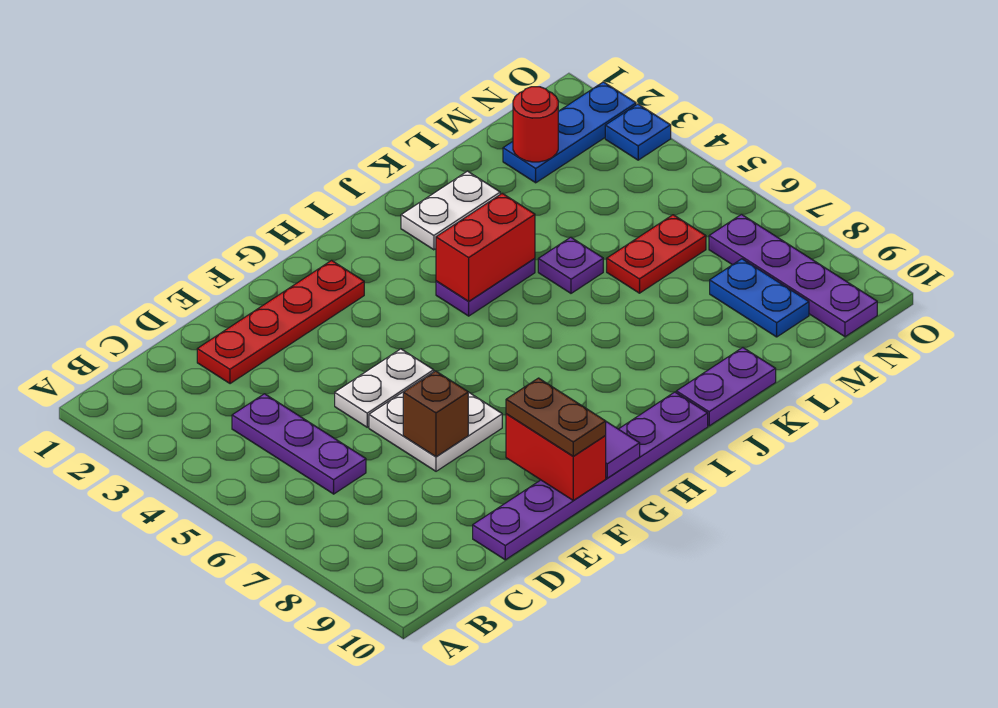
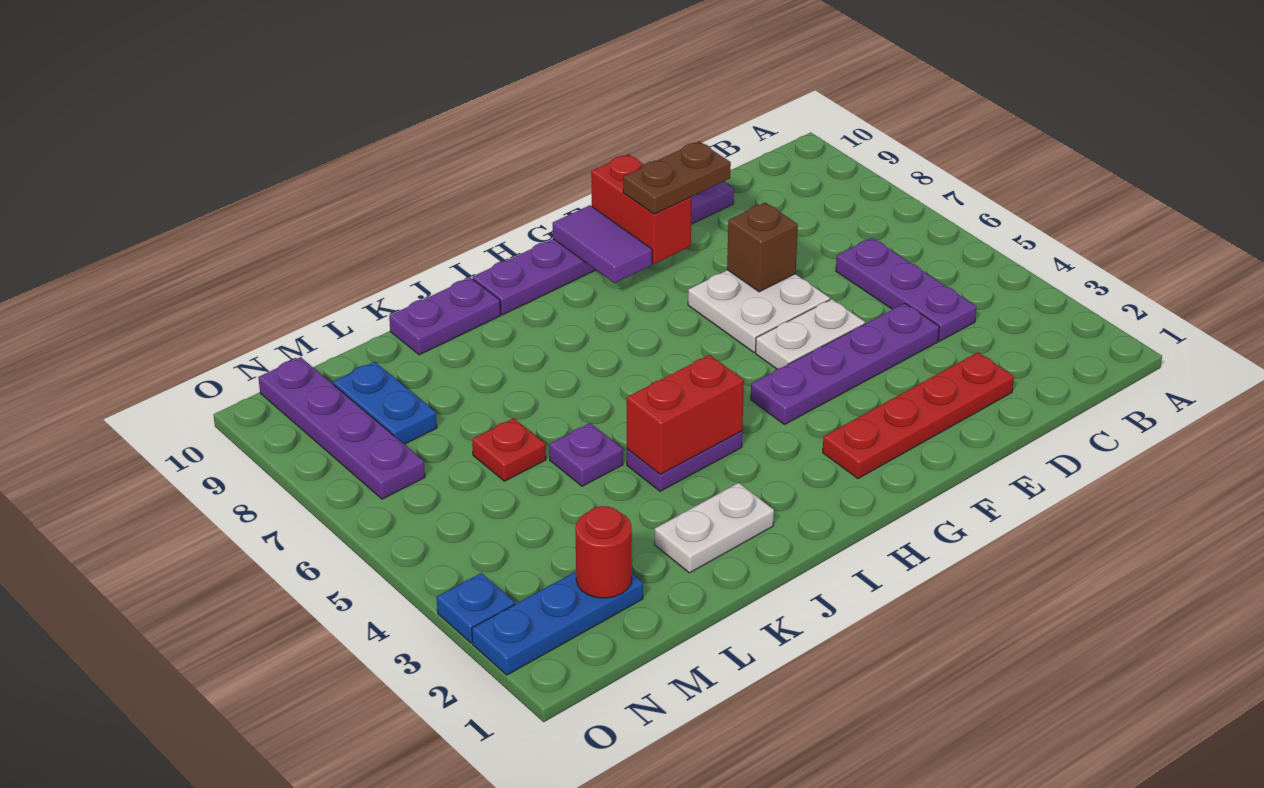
none -> purple 1x4 plate [751,303,939,425]
brown 1x2 plate [506,378,606,456] -> brown 1x2 plate turned to [623,141,731,214]
red 1x2 plate [607,215,706,293] -> red 1x1 plate [472,418,546,481]

